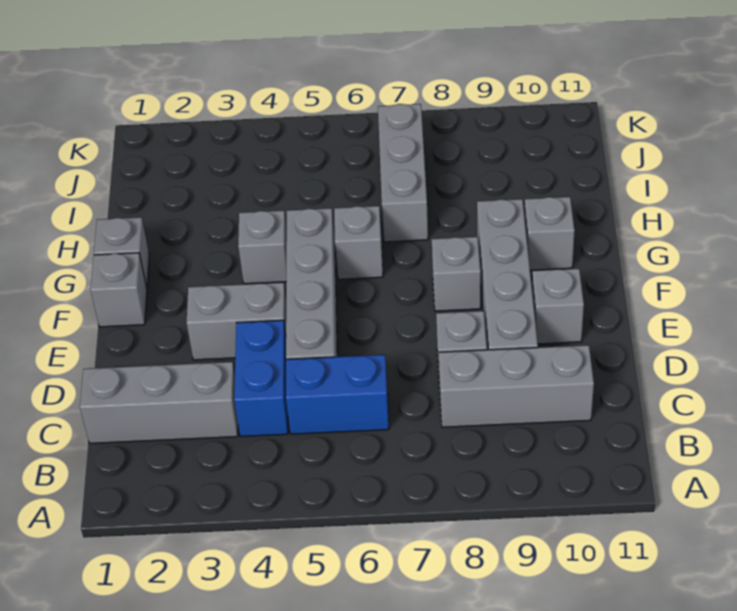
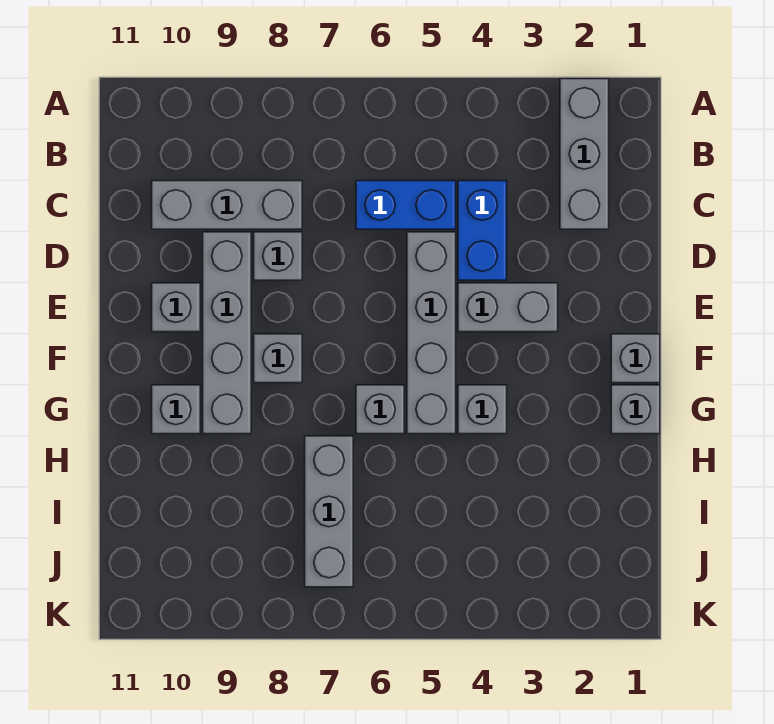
grey 1x3 brick [80,362,238,443] -> grey 1x3 brick turned to [560,79,609,229]

